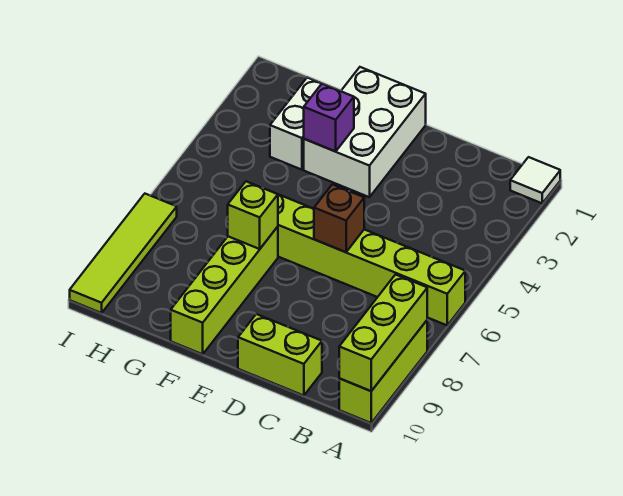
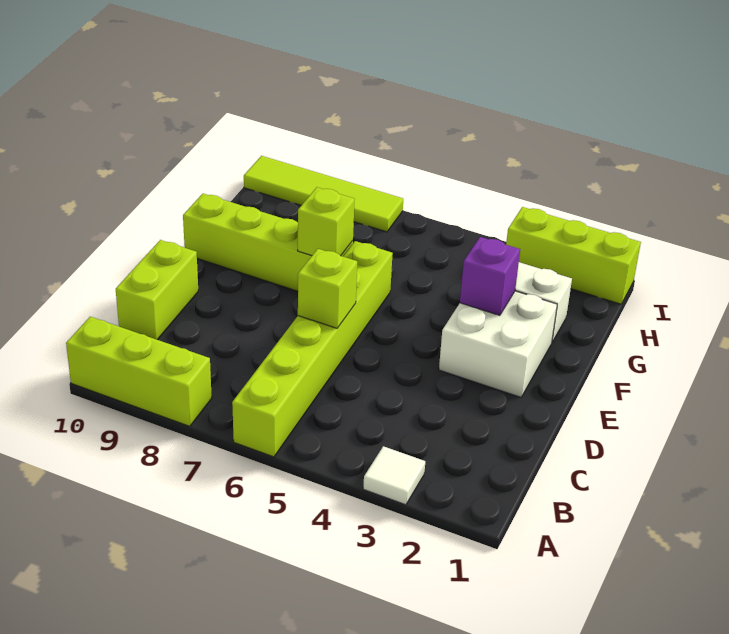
white 1x1 tile [510,157,560,203] -> white 1x1 tile moved to [363,446,425,505]
lime 1x3 brick [339,275,427,391] -> lime 1x3 brick moved to [506,207,641,304]
brown 1x1 brick [314,184,364,252] -> lime 1x1 brick [298,249,357,328]
white 2x3 brick [304,67,426,197] -> white 2x2 brick [439,291,557,397]

